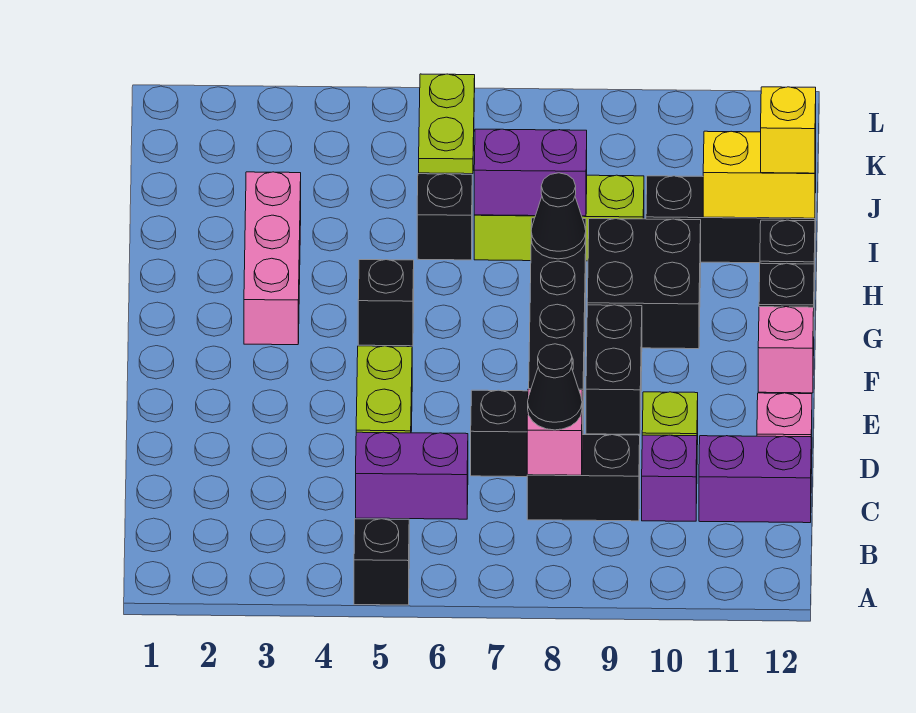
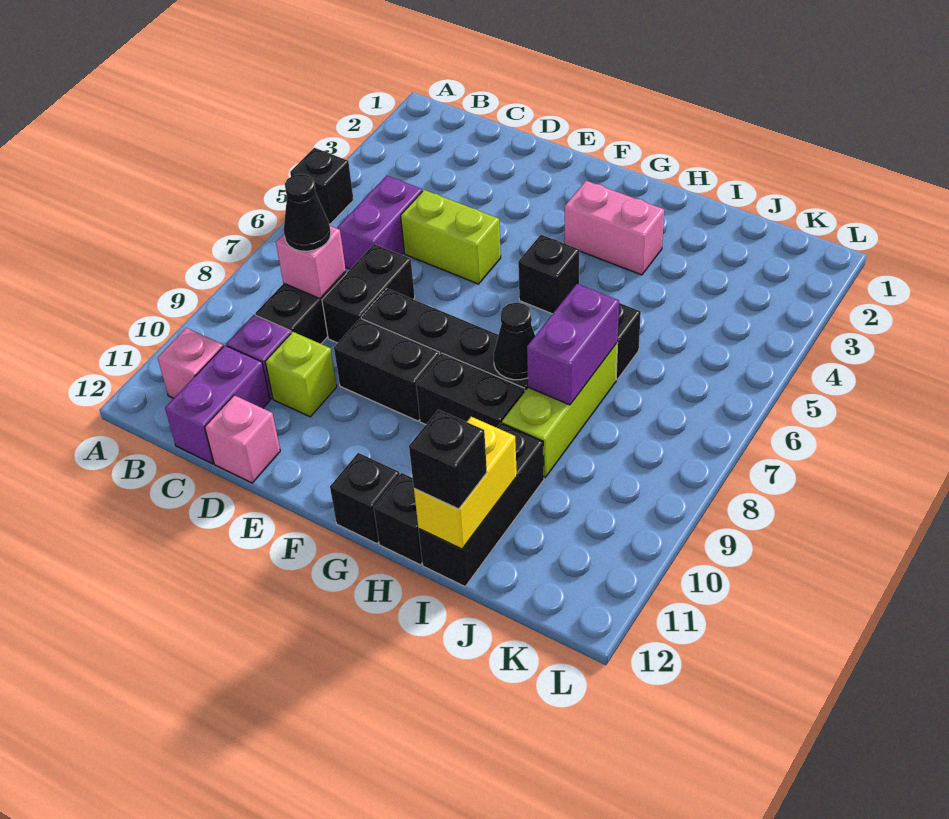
pink 1x1 brick [758,307,814,393] -> pink 1x1 brick moved to [158,328,223,398]
pink 1x3 brick [244,172,301,345] -> pink 1x2 brick [565,181,664,275]
black 2x2 brick [587,219,701,349] -> black 1x2 brick [416,353,525,428]
yellow 1x1 brick [761,87,816,173] -> black 1x1 brick [409,410,487,509]
lime 1x2 plate [419,74,475,174] -> none

